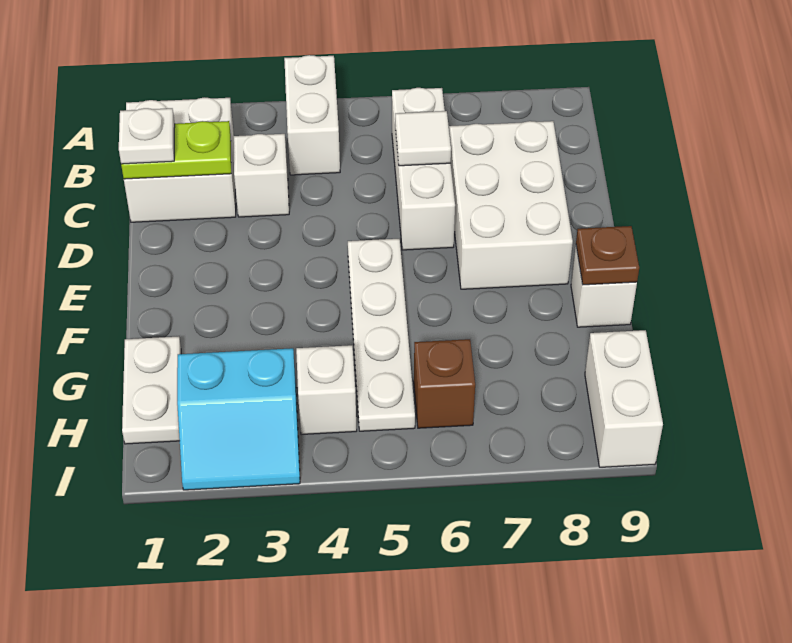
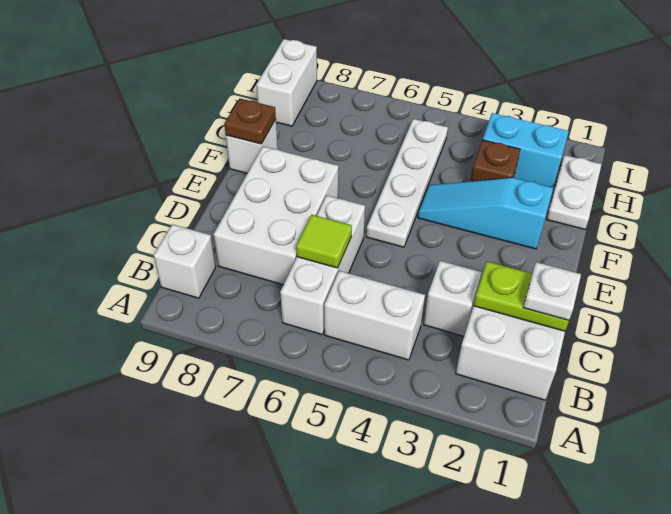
white 1x2 brick [284,55,340,175] -> white 1x2 brick turned to [324,271,425,360]
white 1x1 tile [395,111,451,166] -> lime 1x1 tile [296,215,352,268]
none -> cyan 1x3 slope [418,178,553,249]
white 1x1 brick [296,345,357,435] -> white 1x1 brick moved to [154,224,216,298]
brown 1x1 brick [414,339,475,428] -> brown 1x1 brick moved to [471,140,520,181]

